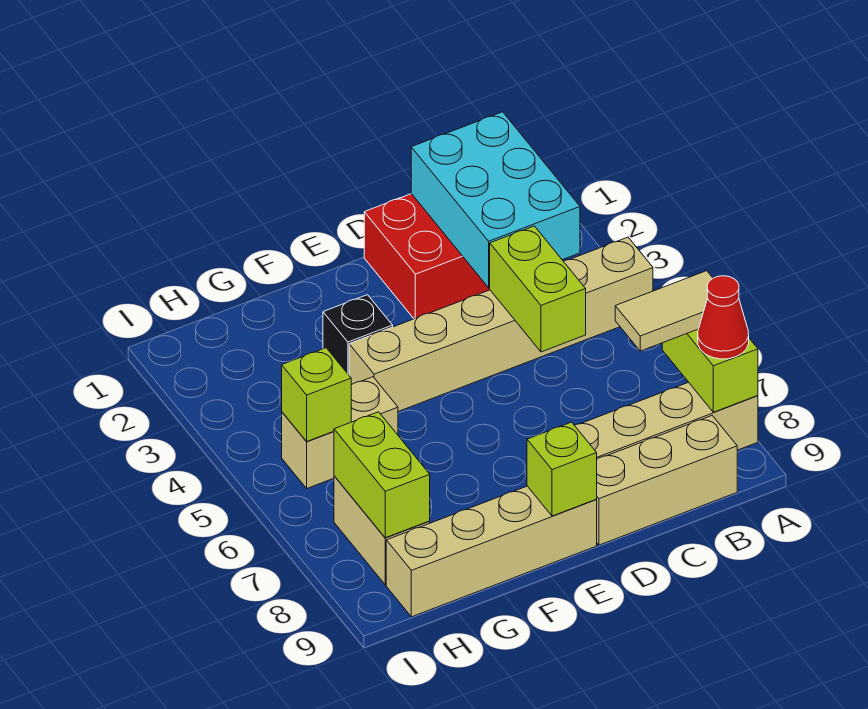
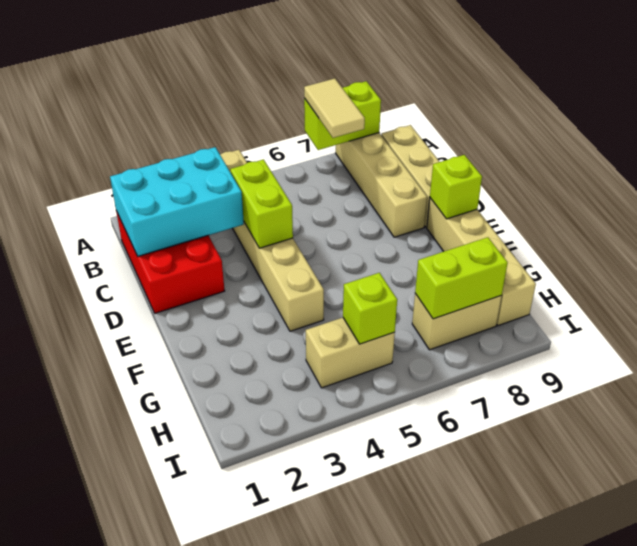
red 1x1 cone [698,276,749,359] -> none
lime 1x2 brick [490,226,586,352] -> lime 1x2 brick turned to [230,160,293,248]
black 1x1 brick [323,295,393,375] -> none
tan 1x2 brick [282,377,398,488] -> tan 1x2 brick turned to [306,318,395,388]

